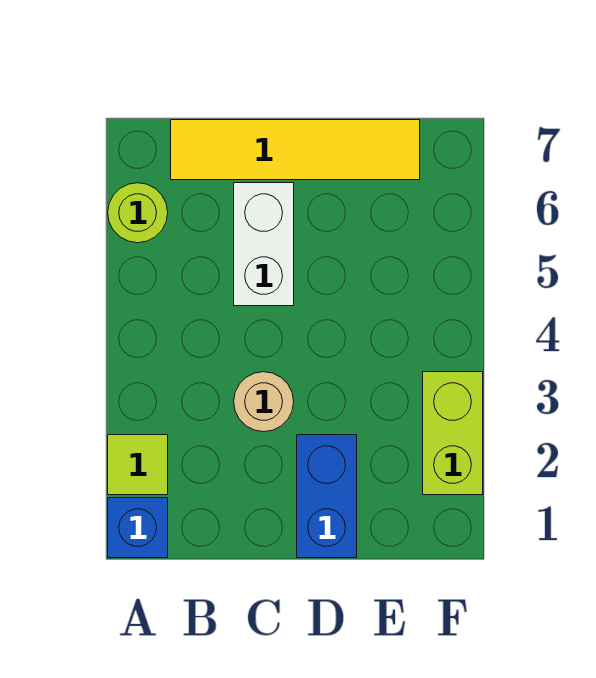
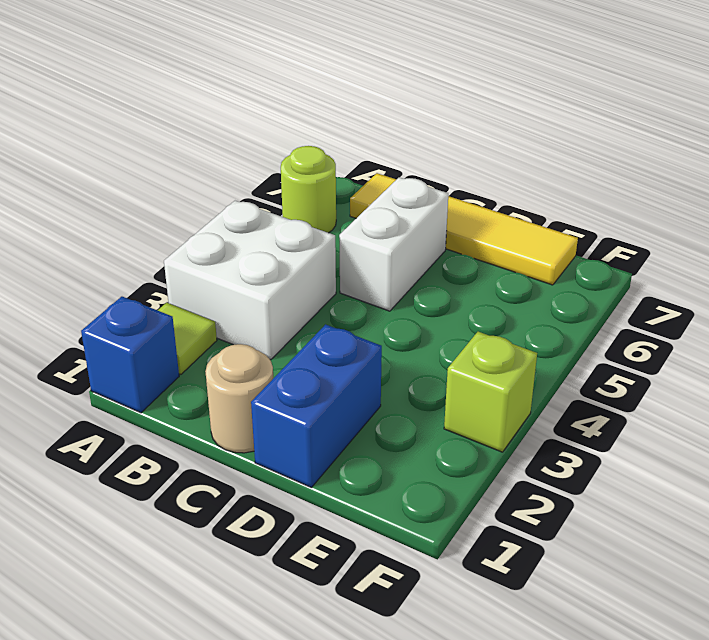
none -> white 2x2 brick [164,201,336,360]
tan 1x1 round brick [234,372,294,432] -> tan 1x1 round brick moved to [205,344,273,453]
lime 1x2 brick [423,372,483,495] -> lime 1x1 brick [444,332,537,452]

